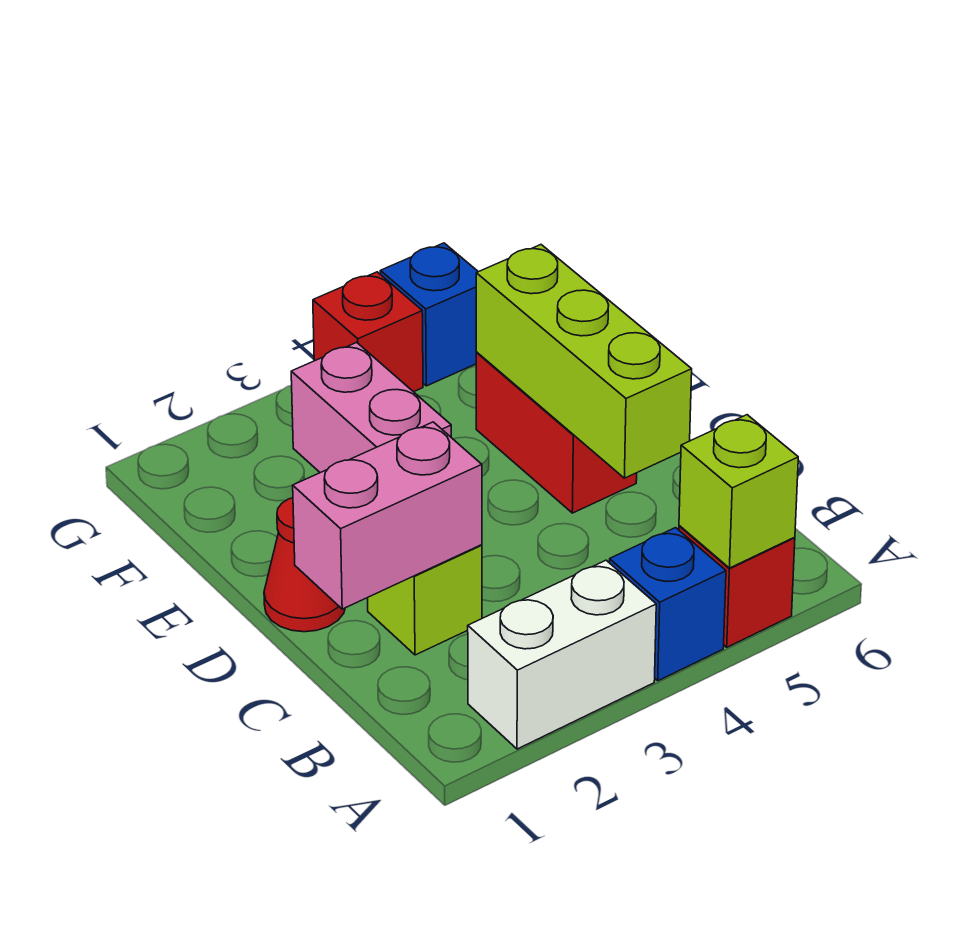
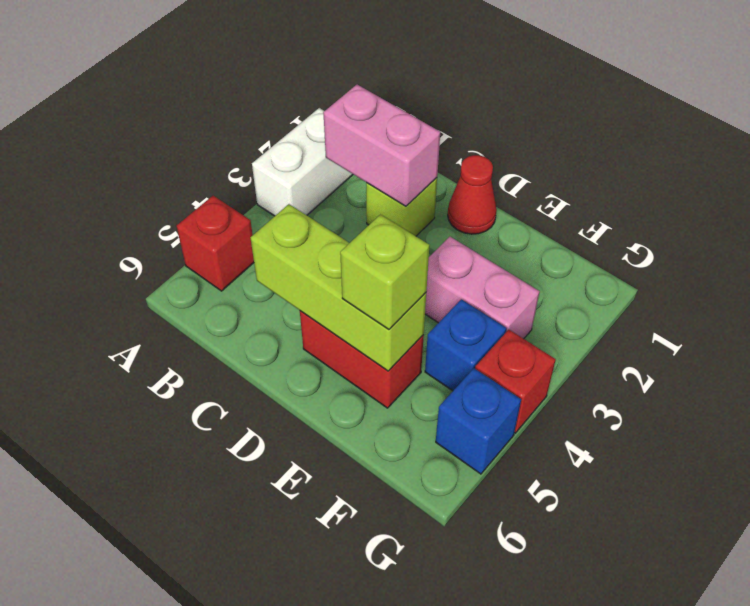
blue 1x1 brick [609,528,726,681] -> blue 1x1 brick moved to [425,299,506,391]
lime 1x1 brick [679,415,798,568] -> lime 1x1 brick moved to [340,215,429,329]
pink 1x2 brick [293,422,482,609] -> pink 1x2 brick turned to [323,85,440,206]

